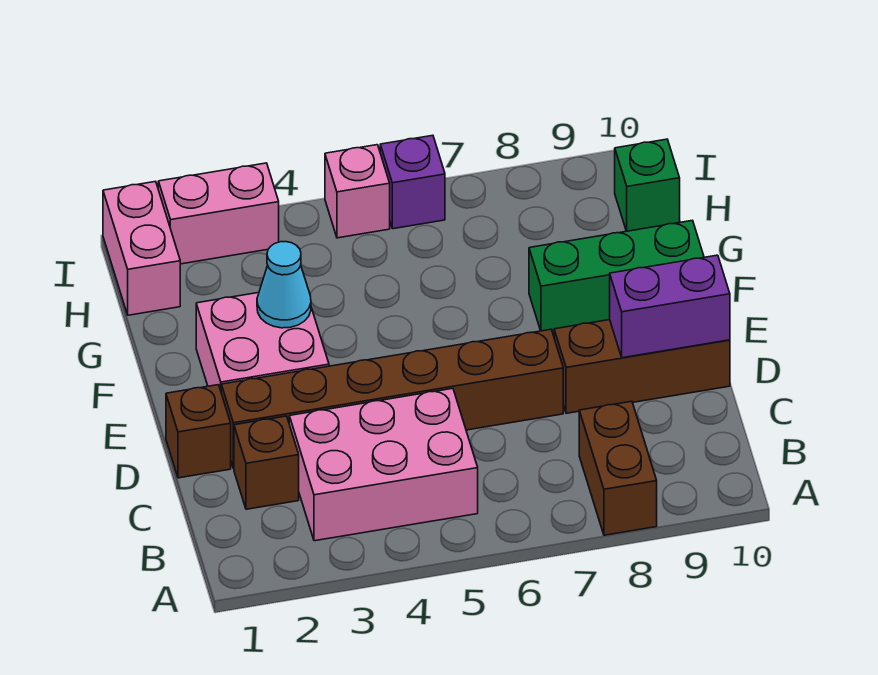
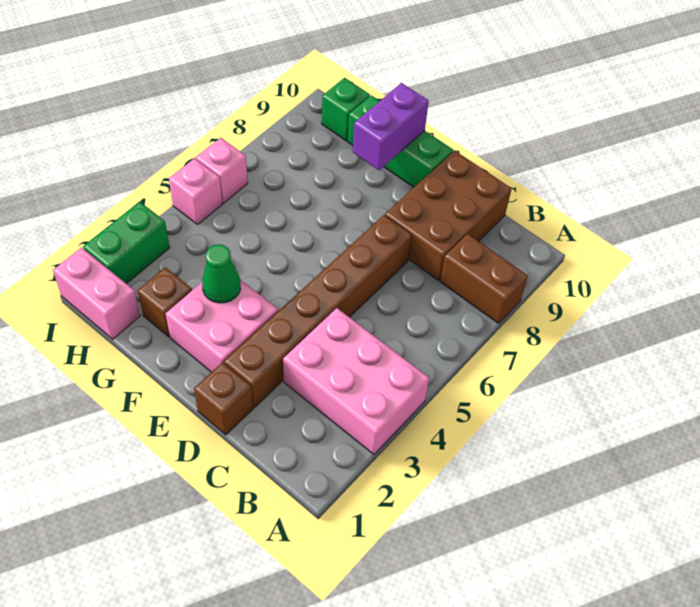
pink 2x3 brick [289,388,478,541] -> pink 2x3 brick turned to [283,308,429,454]
brown 1x1 brick [234,416,299,509] -> brown 1x1 brick moved to [137,267,192,337]
brown 1x3 brick [554,320,730,413] -> brown 2x3 brick [385,151,512,280]
purple 1x2 brick [610,255,730,358] -> purple 1x2 brick moved to [353,83,429,170]
cyan 1x1 cone [257,242,311,328] -> green 1x1 cone [202,245,241,303]
green 1x3 brick [529,220,704,331] -> green 1x3 brick turned to [348,95,453,187]
pink 1x2 brick [158,163,279,264] -> green 1x2 brick [83,202,170,284]
purple 1x1 brick [380,135,445,229] -> pink 1x1 brick [196,138,248,203]

